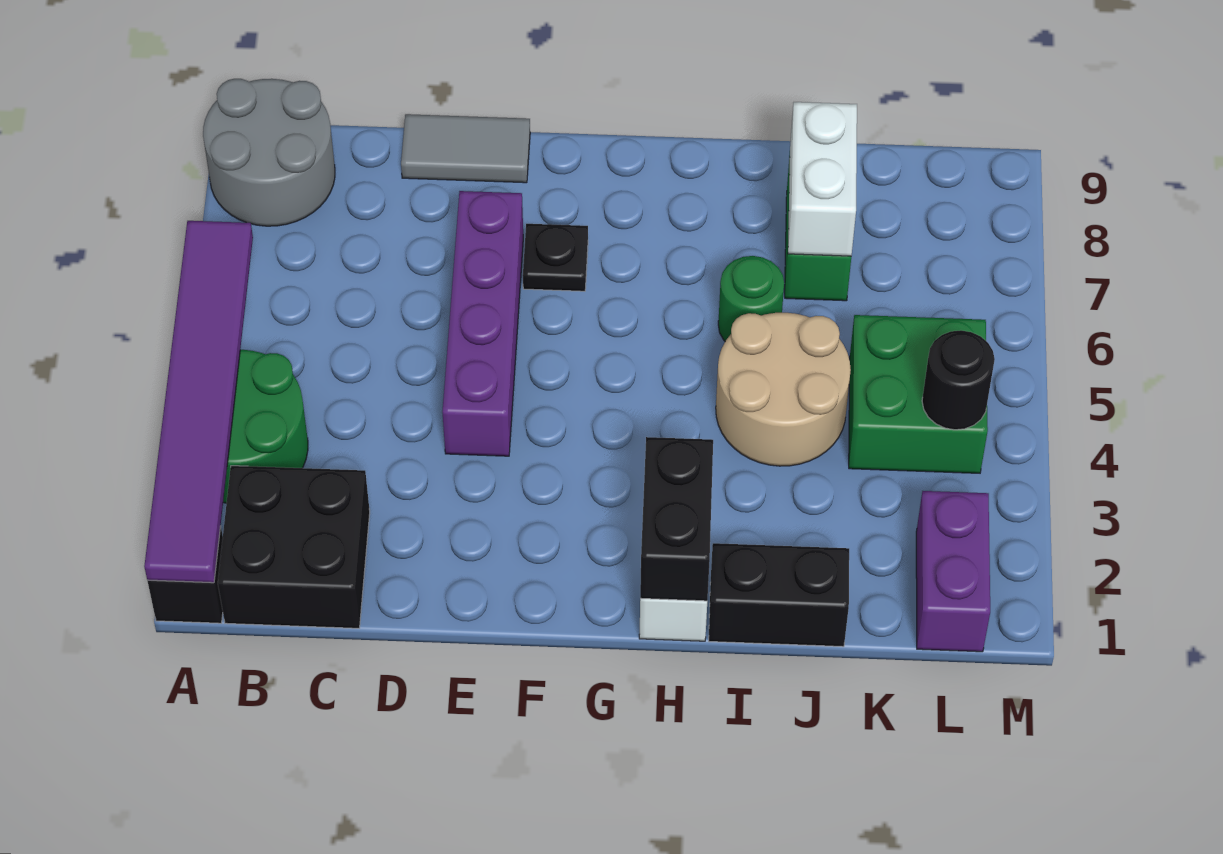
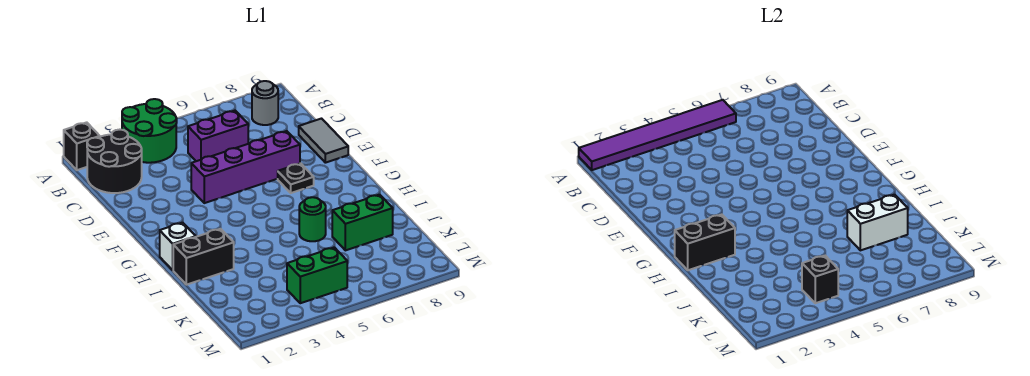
grey 2x2 round brick [203,79,335,226] -> grey 1x1 round brick [252,81,278,125]
black 2x2 brick [218,466,370,628] -> black 2x2 round brick [87,130,142,193]
black 1x2 brick [709,543,849,647] -> black 1x2 brick turned to [173,229,234,285]
tan 2x2 round brick [716,313,851,466] -> none
green 2x2 brick [849,315,988,473] -> green 1x2 brick [287,247,347,303]
purple 1x2 brick [916,491,990,652] -> purple 1x2 brick moved to [188,111,248,161]
black 1x1 round brick [922,330,995,430] -> black 1x1 brick [802,256,838,303]

